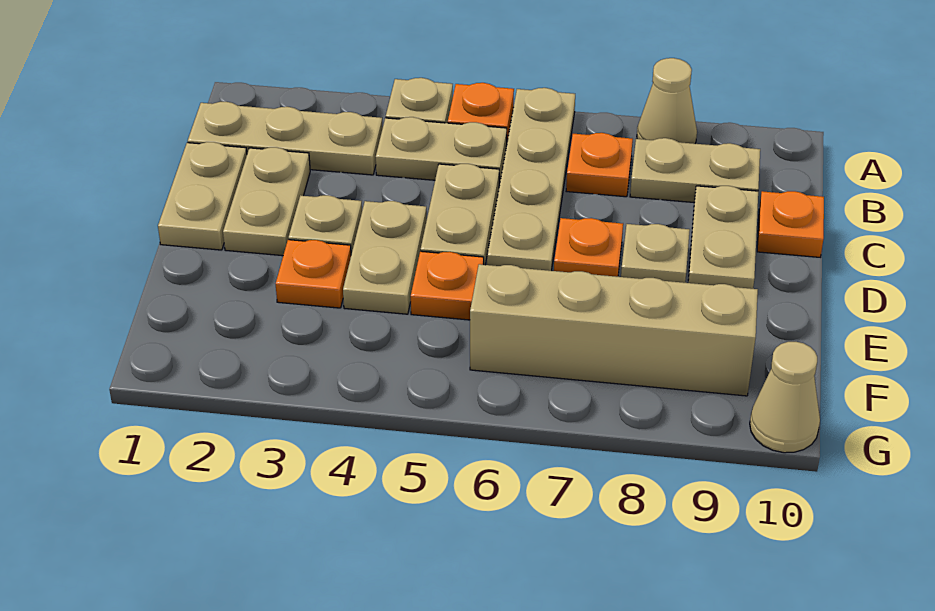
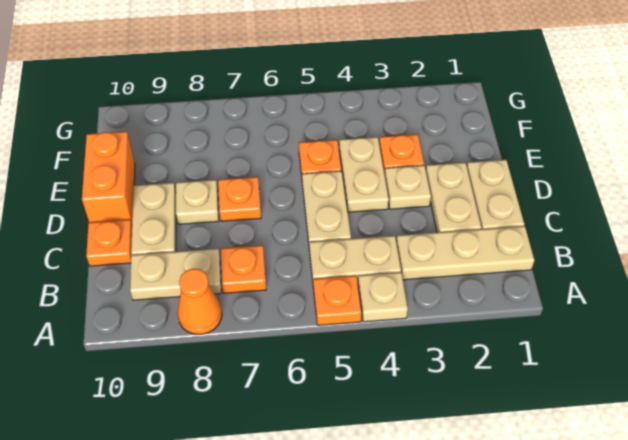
tan 1x4 plate [487,88,575,271] -> none
tan 1x1 cone [637,58,697,144] -> orange 1x1 cone [177,269,222,334]
none -> orange 1x2 brick [82,132,135,224]
tan 1x4 brick [470,264,758,396] -> none
tan 1x1 cone [750,342,820,453] -> none

